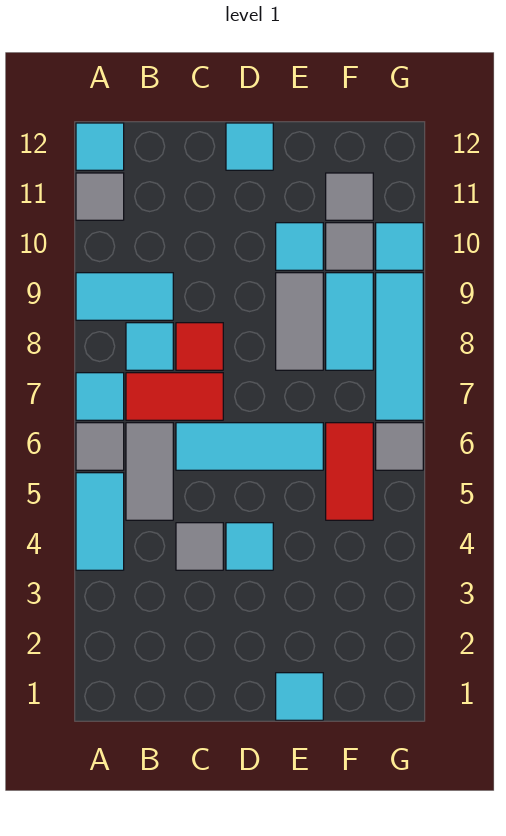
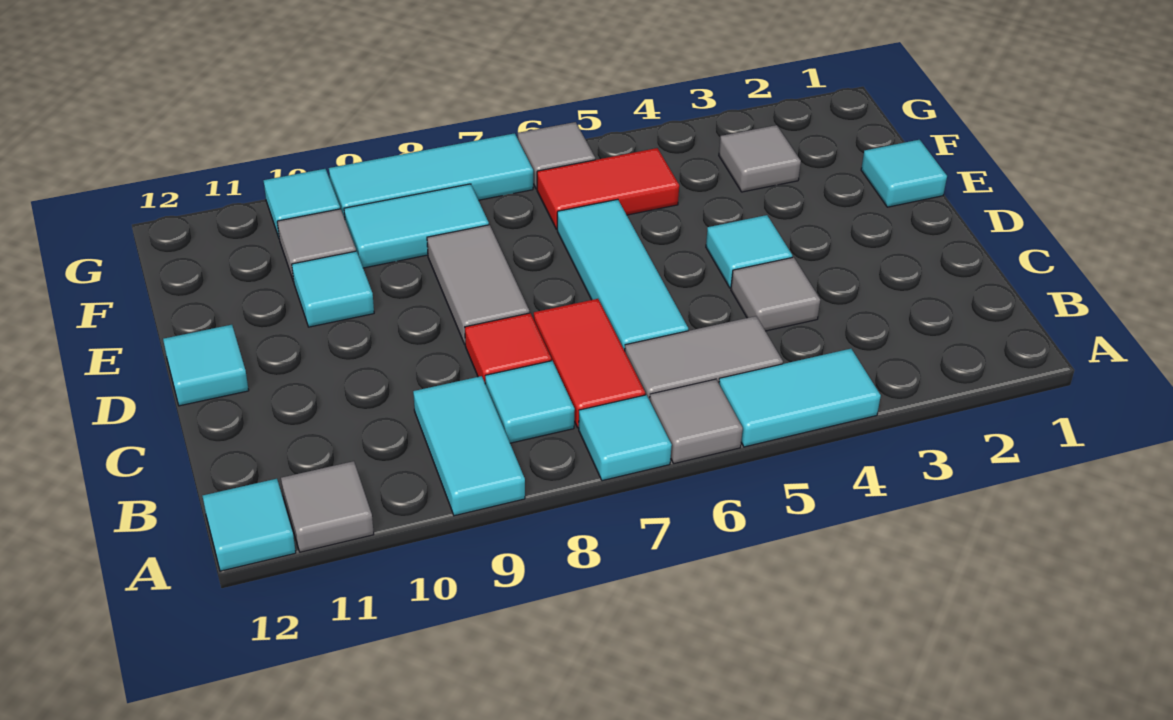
grey 1x2 tile [276,273,323,370] -> grey 1x2 tile turned to [427,225,529,344]
grey 1x1 tile [326,173,373,220] -> grey 1x1 tile moved to [719,125,801,192]

